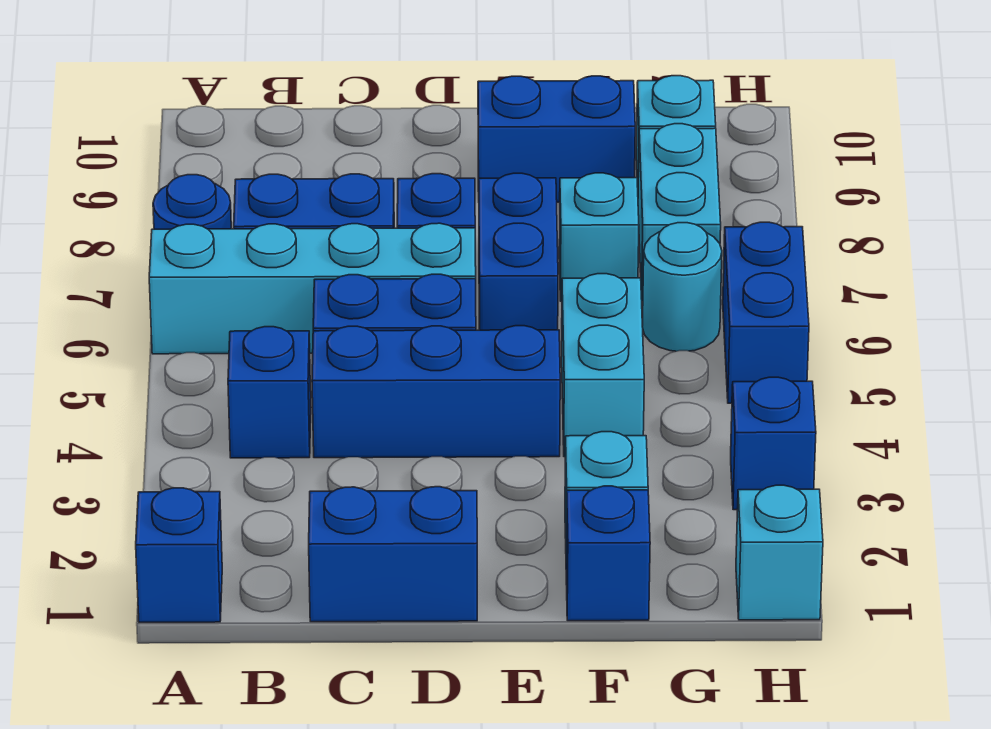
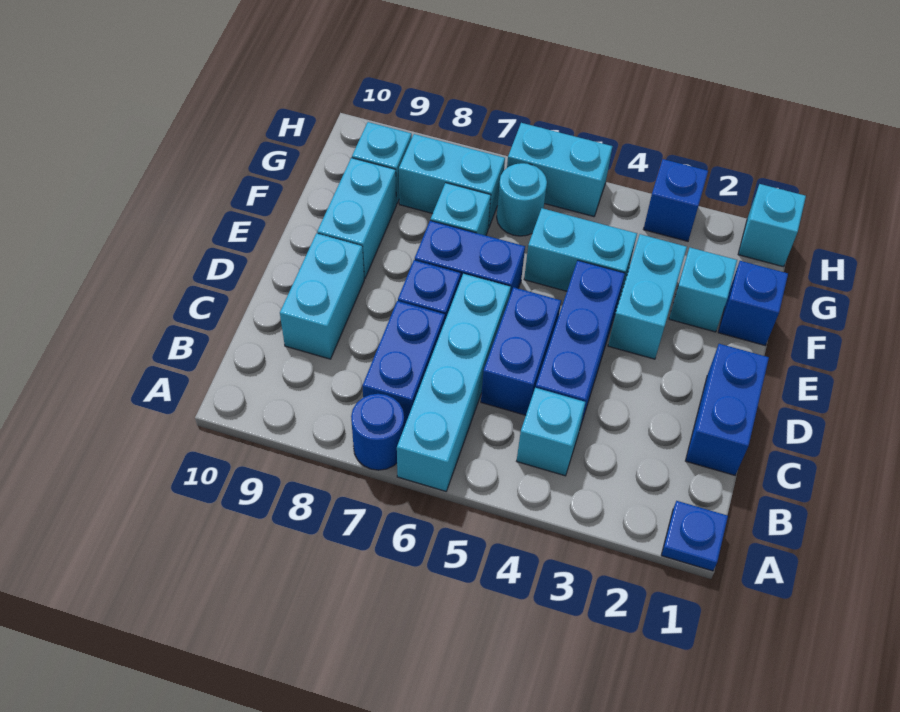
blue 1x1 brick [136,488,222,622] -> blue 1x1 plate [661,501,728,571]
blue 1x1 brick [228,327,311,458] -> cyan 1x1 brick [517,388,586,476]
none -> cyan 1x2 brick [280,233,364,359]
none -> cyan 1x2 brick [608,234,687,359]
blue 1x2 brick [478,76,635,202] -> cyan 1x2 brick [317,158,396,279]
blue 1x2 brick [723,222,809,403] -> cyan 1x2 brick [507,123,613,217]

